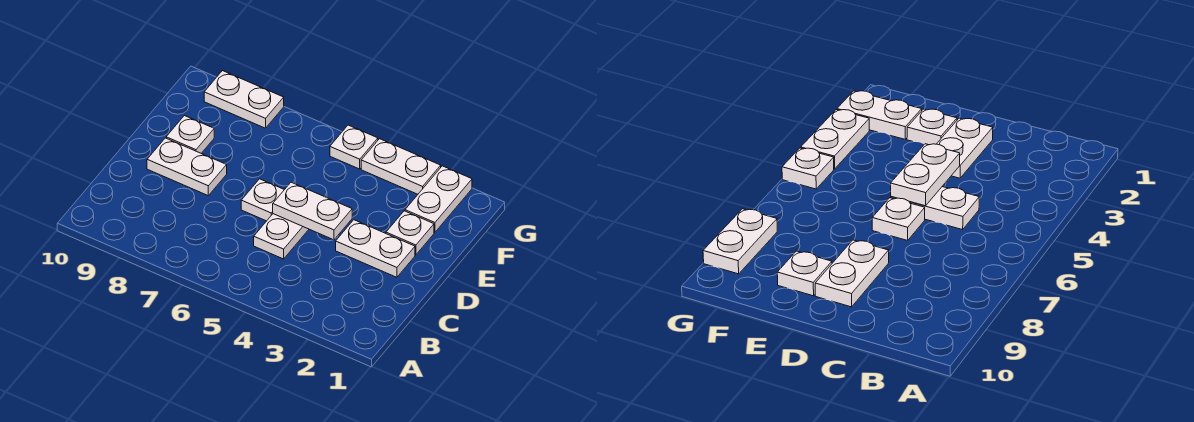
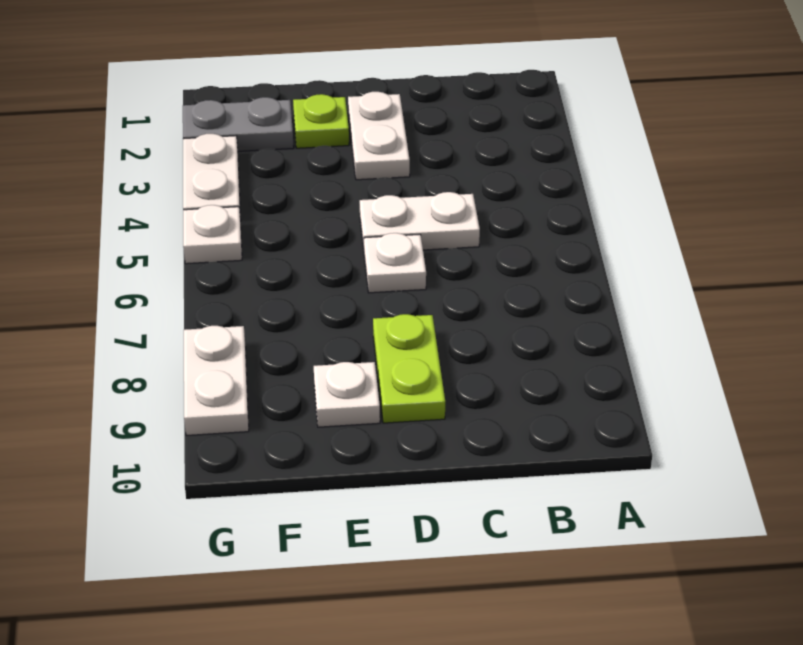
white 1x2 plate [273,182,352,240] -> none
white 1x2 plate [147,138,227,195] -> lime 1x2 plate [373,314,445,423]
white 1x1 plate [386,211,434,255] -> lime 1x1 plate [293,94,349,148]
white 1x2 plate [405,166,472,232] -> grey 1x2 plate [183,97,294,151]

